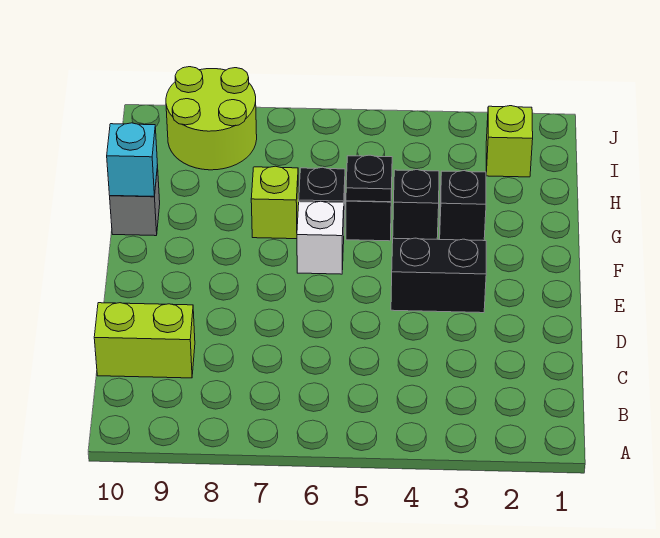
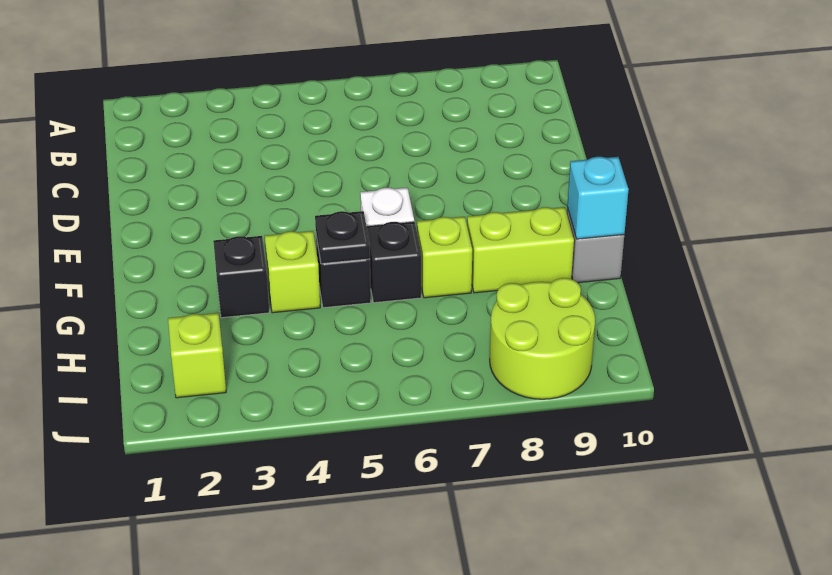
lime 1x2 brick [94,303,195,378] -> lime 1x2 brick moved to [467,207,574,293]
black 1x2 brick [391,238,486,313] -> none
black 1x1 brick [393,170,439,239] -> lime 1x1 brick [265,231,320,313]

